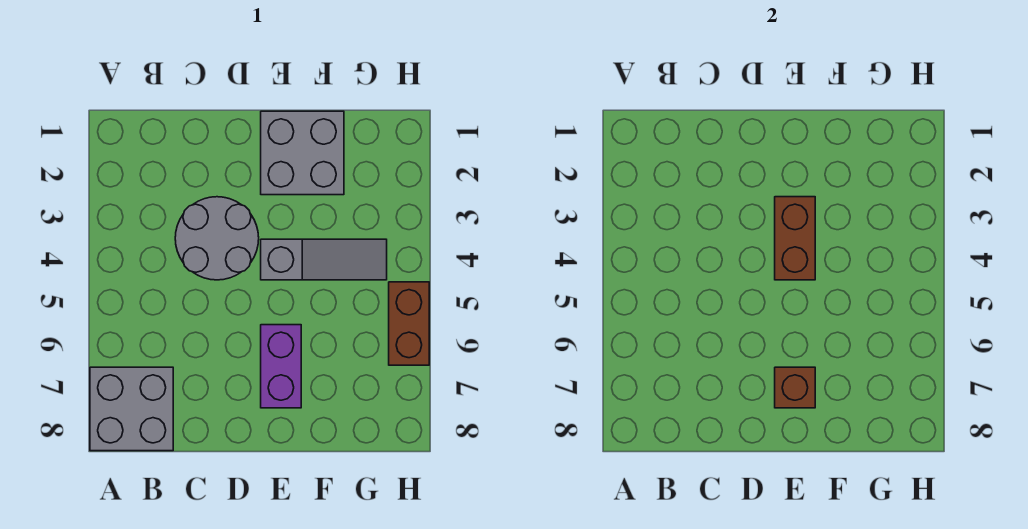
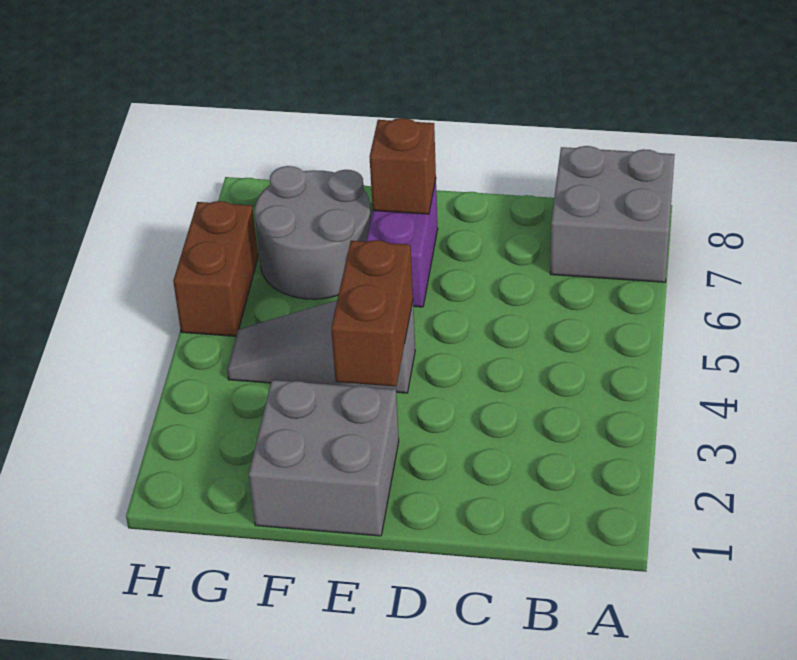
grey 2x2 round brick [175,197,259,280] -> grey 2x2 round brick moved to [255,166,371,299]

